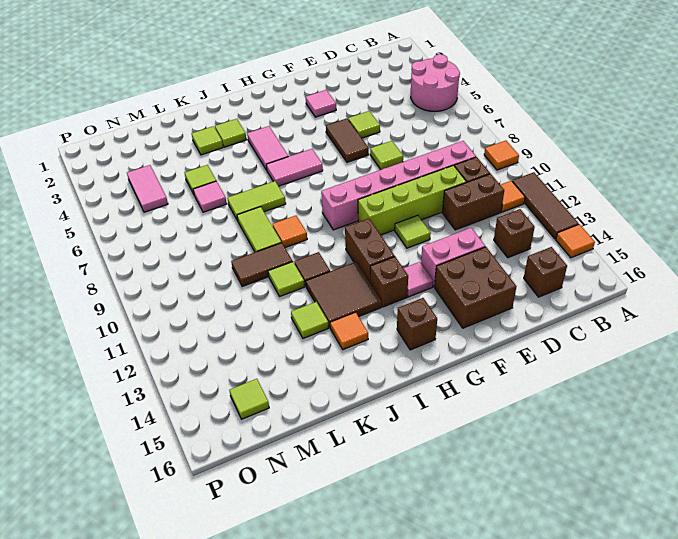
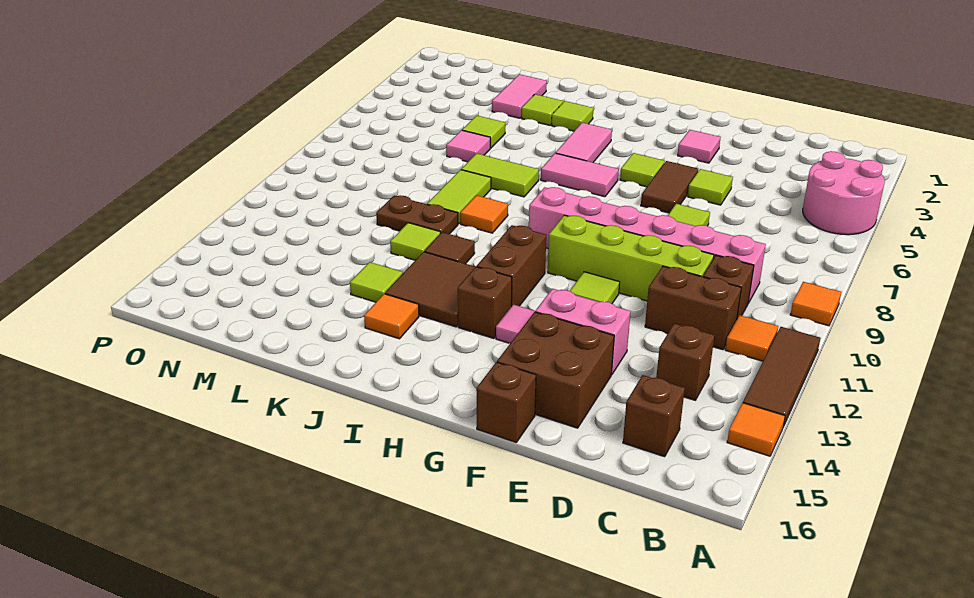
brown 1x1 brick [397,298,437,350] -> brown 1x1 brick moved to [476,362,536,442]
brown 1x2 tile [231,243,293,287] -> brown 1x2 plate [376,195,458,234]
pink 1x2 tile [127,165,168,212] -> pink 1x2 tile moved to [492,74,547,118]
lime 1x1 tile [229,379,269,419] -> lime 1x1 tile moved to [620,153,665,187]

